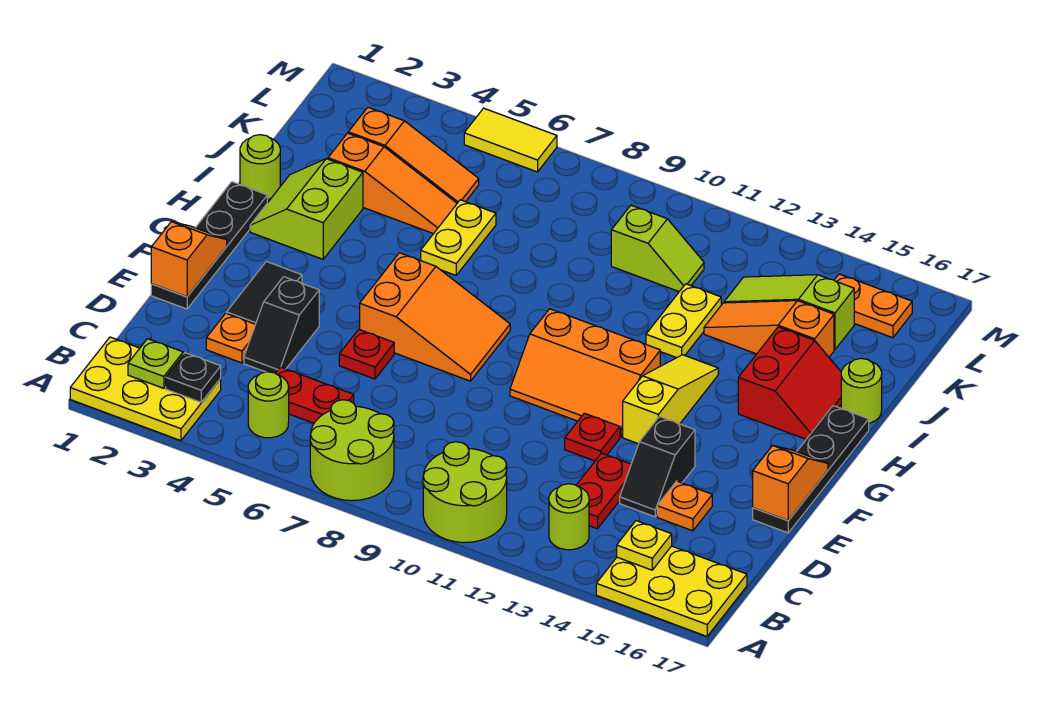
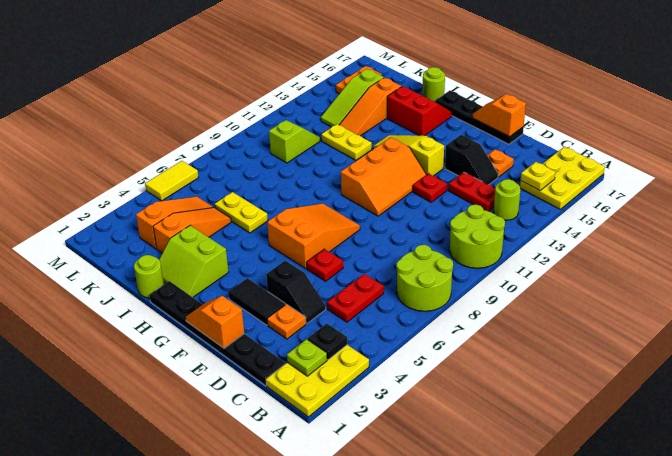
lime 1x1 round brick [248,372,289,438] -> none
black 1x4 plate [151,182,267,309] -> black 1x6 plate [149,281,285,386]

